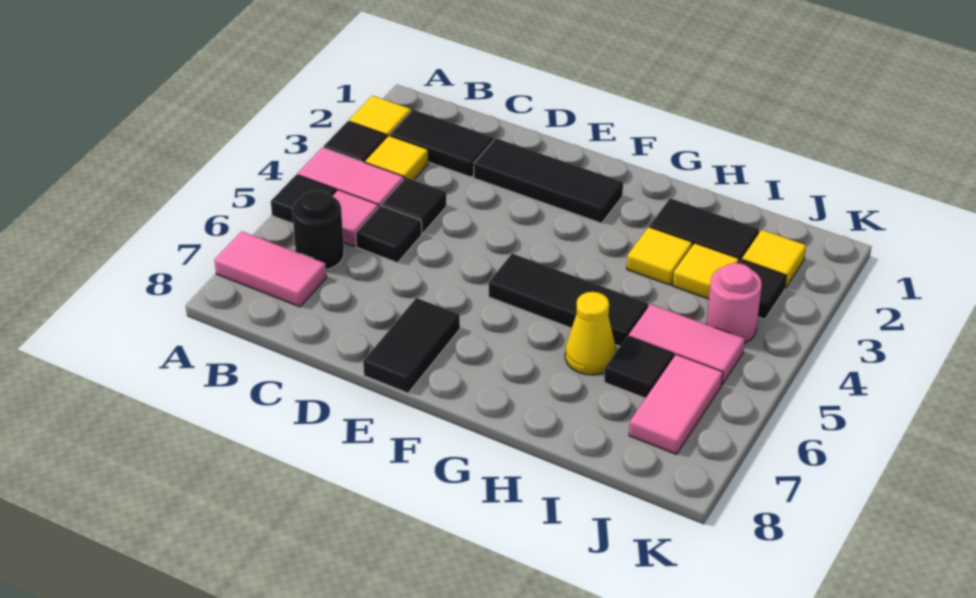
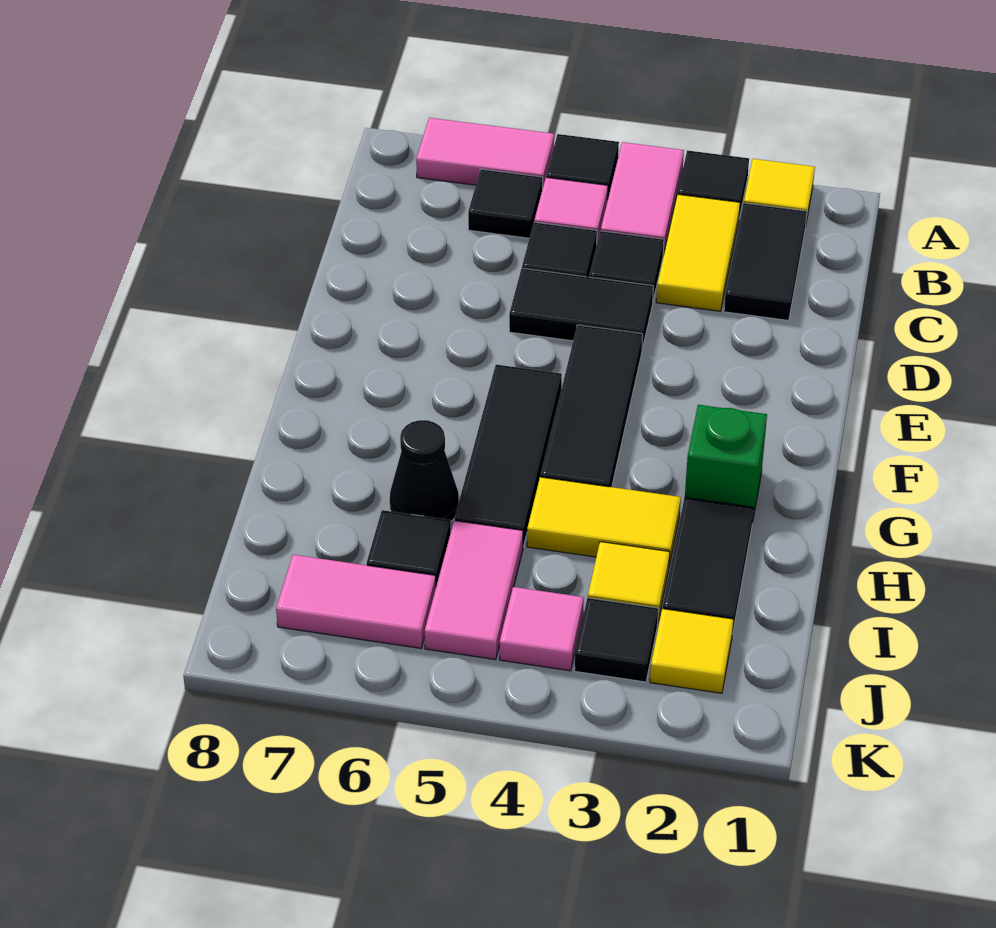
pink 1x2 tile [215,231,326,307] -> pink 1x2 tile turned to [416,118,554,189]
yellow 1x1 tile [365,136,428,180] -> yellow 1x2 tile [656,194,740,311]
black 1x1 round brick [292,191,344,269] -> black 1x1 tile [468,169,543,238]
black 1x3 tile [474,138,623,223] -> black 1x3 tile moved to [541,325,643,487]
black 1x2 tile [363,298,460,393] -> black 1x2 tile moved to [509,268,653,349]
none -> green 1x1 brick [685,405,767,523]
yellow 1x1 tile [627,227,692,285] -> yellow 1x2 tile [527,477,681,566]
yellow 1x1 cone [565,292,616,375] -> black 1x1 cone [390,420,459,521]
pink 1x1 round brick [706,263,762,343] -> pink 1x1 tile [500,587,584,671]

